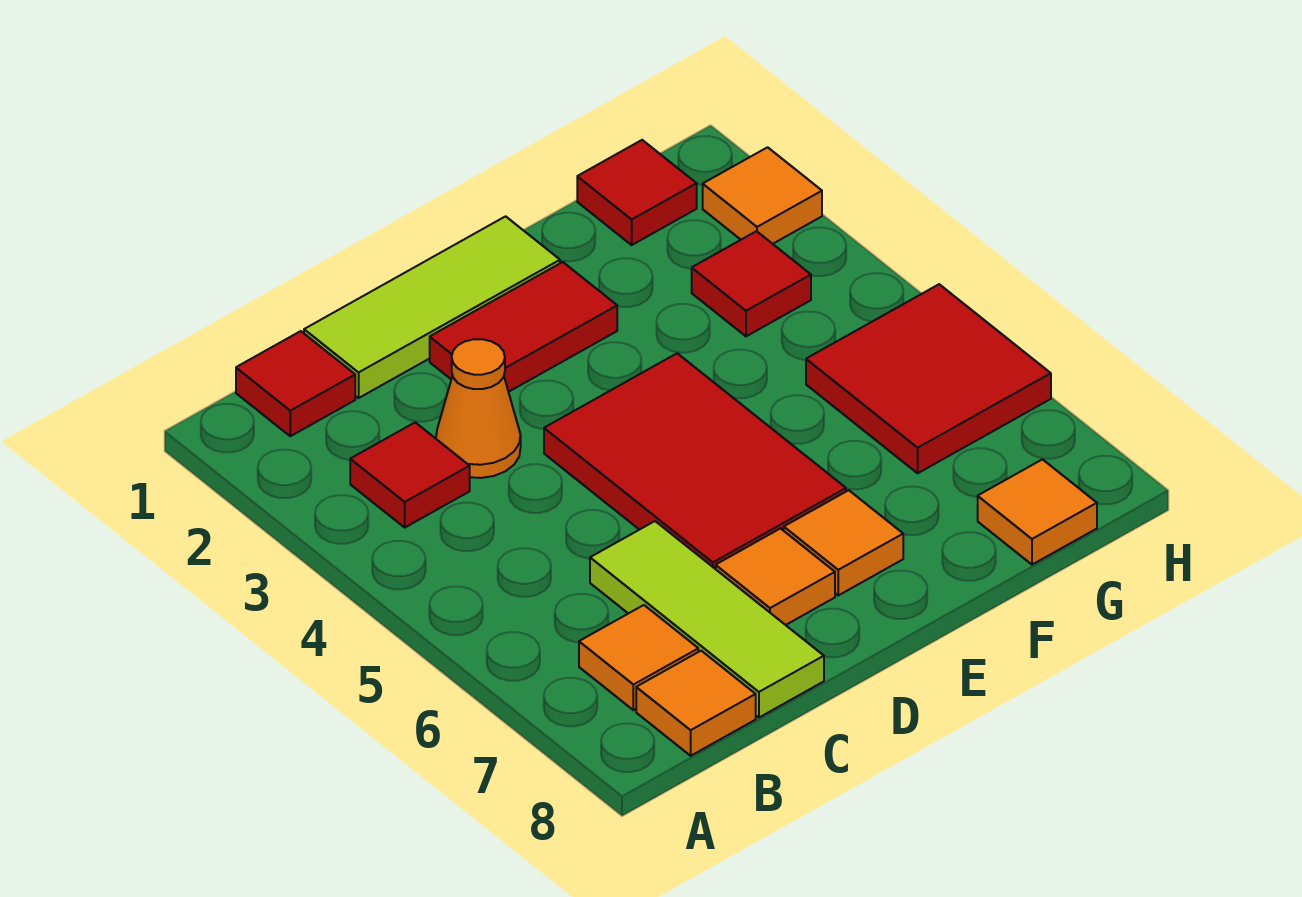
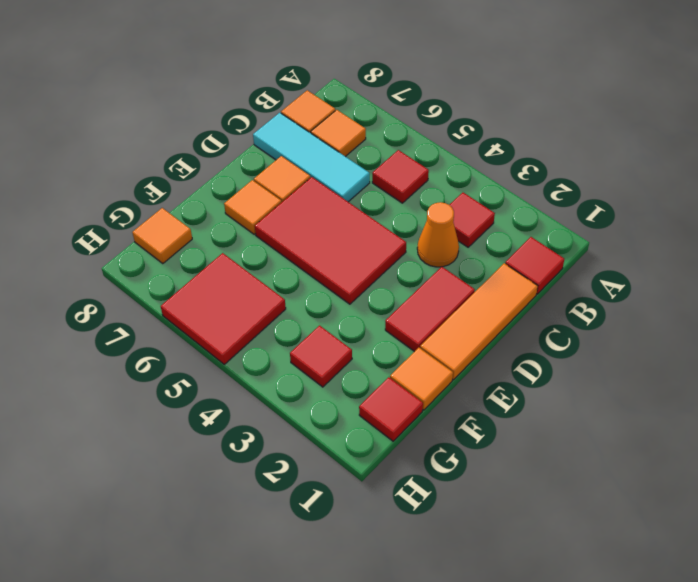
none -> red 1x1 tile [372,150,429,203]
lime 1x3 tile [304,216,560,398] -> orange 1x3 tile [420,263,538,380]
lime 1x3 tile [590,521,824,717] -> cyan 1x3 tile [253,113,370,202]
orange 1x1 tile [703,147,822,244] -> orange 1x1 tile moved to [390,348,453,410]

